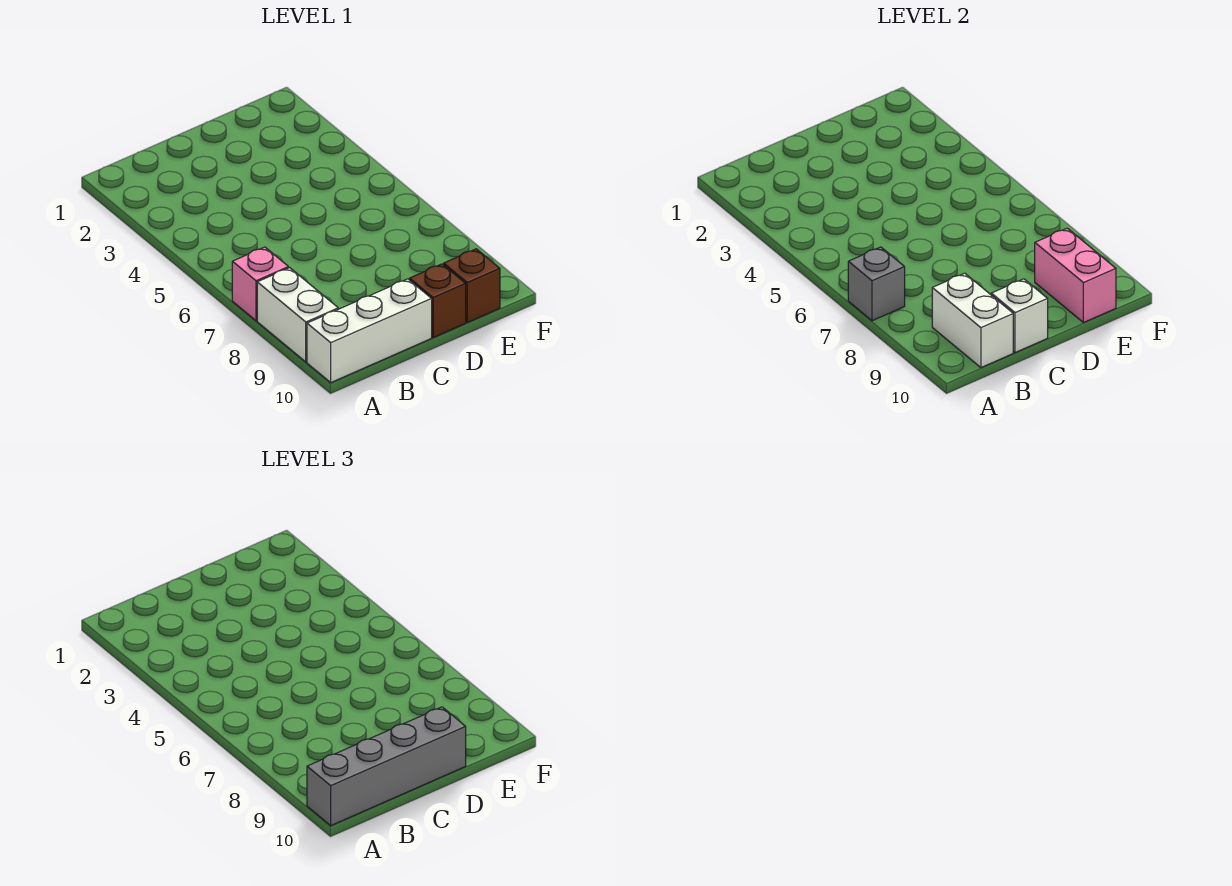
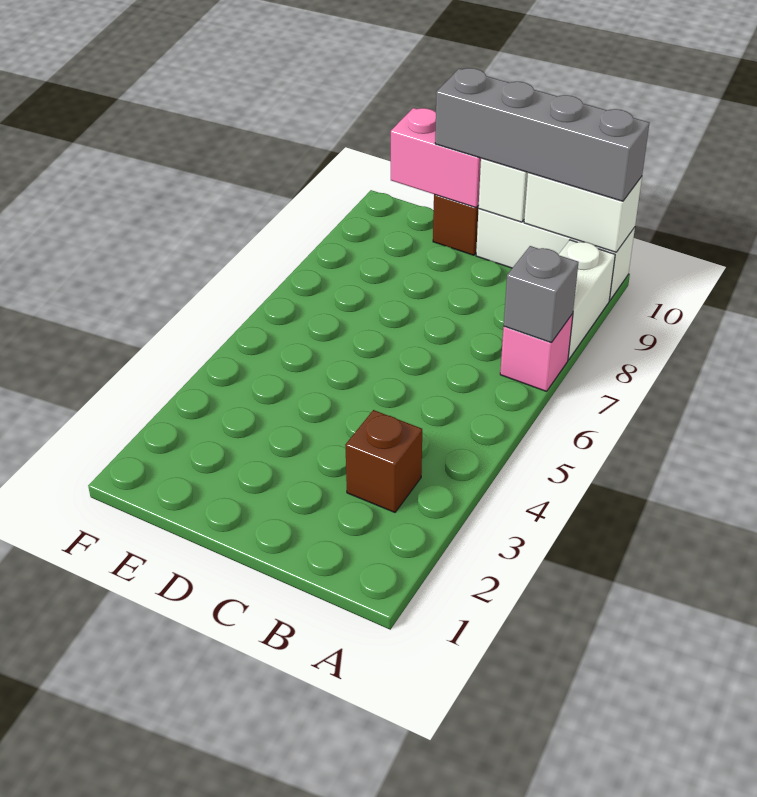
white 1x2 brick [932,273,1013,368] -> white 1x2 brick turned to [524,173,642,252]
pink 1x2 brick [1035,228,1116,323] -> pink 1x2 brick turned to [391,108,481,208]
brown 1x1 brick [444,249,500,323] -> brown 1x1 brick moved to [345,410,422,512]

